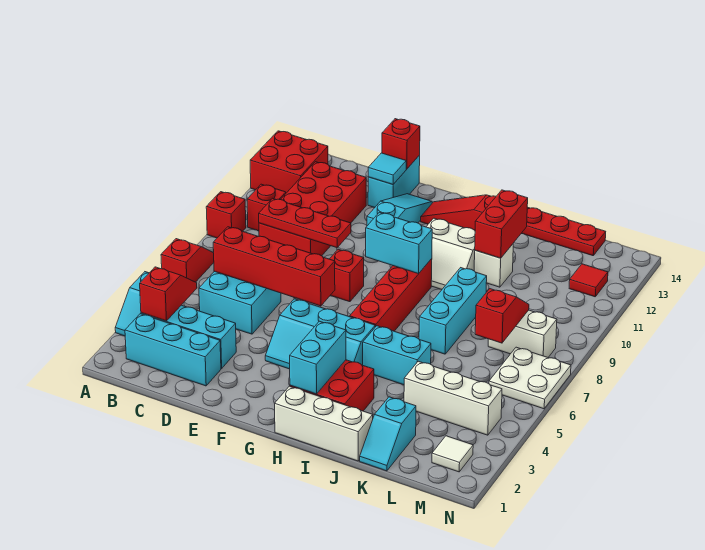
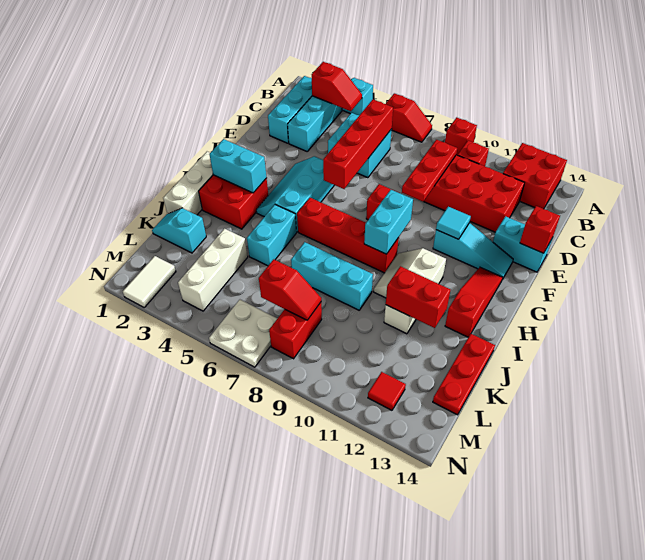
cyan 1x1 tile [368,153,406,184] -> cyan 1x1 tile moved to [436,207,471,239]
white 1x2 brick [488,310,557,357] -> red 1x2 brick [269,302,322,359]
white 1x1 tile [432,436,473,472] -> white 1x2 tile [123,256,176,307]

